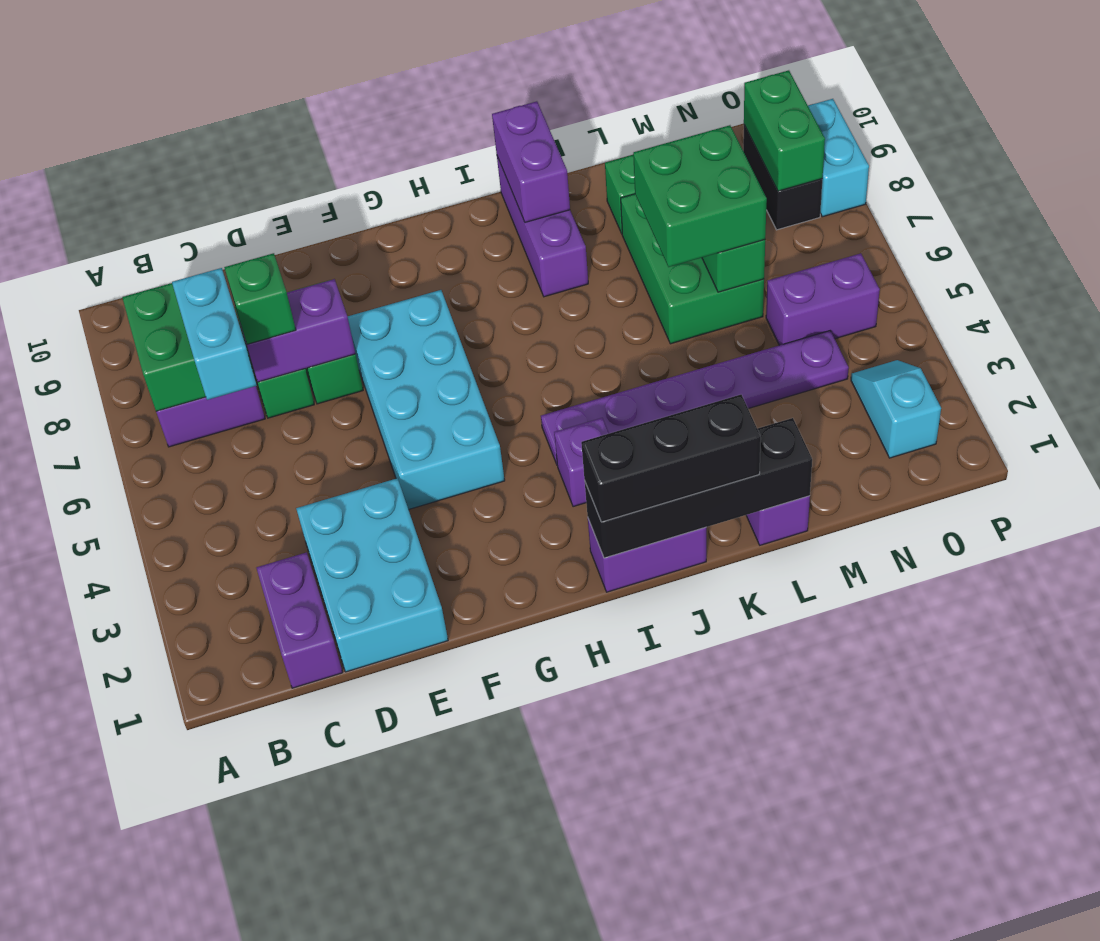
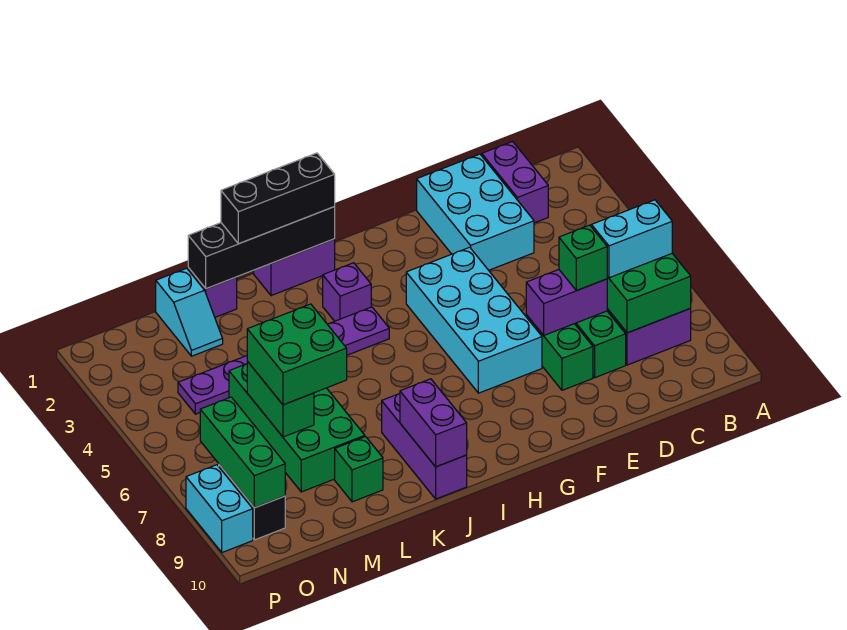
cyan 1x2 brick [172,268,257,400] -> cyan 1x2 brick turned to [591,200,672,278]
green 2x3 brick [621,194,764,344] -> green 2x4 brick [229,364,365,492]
purple 1x2 brick [766,253,880,345] -> none
cyan 1x2 slope [851,360,941,458] -> cyan 1x2 slope moved to [156,268,223,356]
green 1x2 brick [744,70,825,191] -> green 1x3 brick [200,397,285,508]

